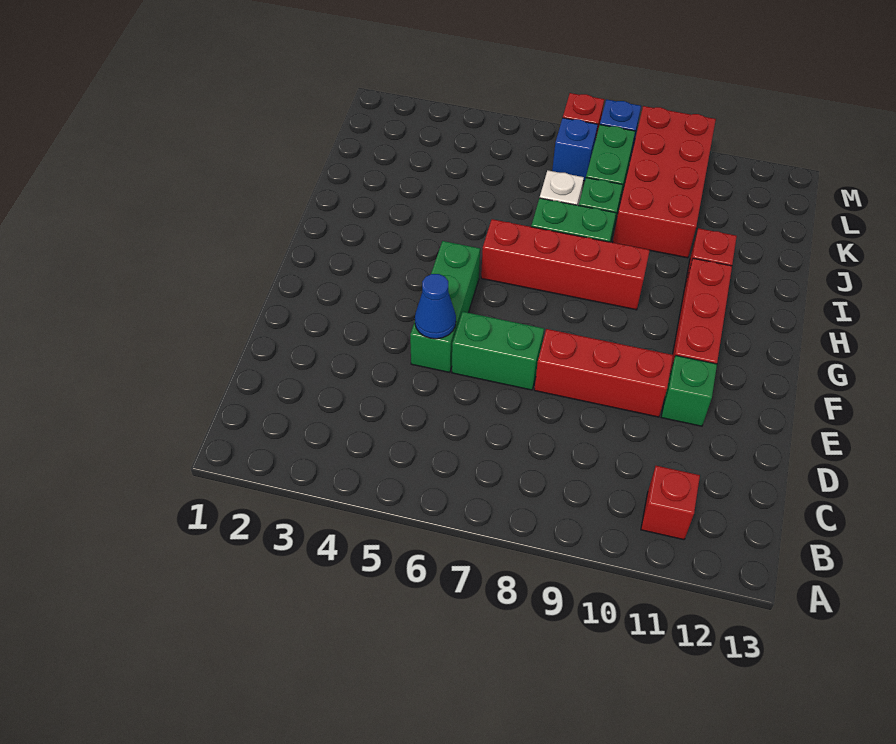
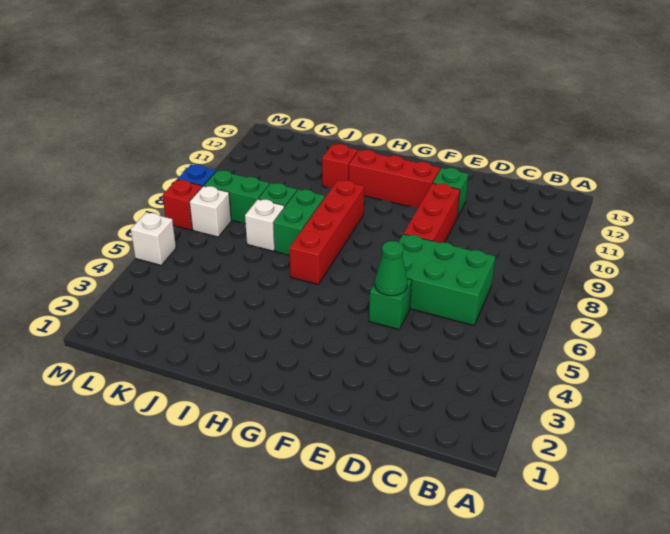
red 1x1 brick [641,466,700,540] -> none
green 1x3 brick [410,241,480,373] -> green 1x1 brick [369,279,412,330]
blue 1x1 cone [415,274,456,339] -> green 1x1 cone [375,241,408,296]
green 1x2 brick [452,312,544,390] -> green 2x3 brick [399,234,495,326]
red 2x4 brick [613,106,716,258] -> none
blue 1x1 brick [552,118,598,181] -> white 1x1 brick [190,186,231,237]
none -> white 1x1 brick [131,212,176,265]

